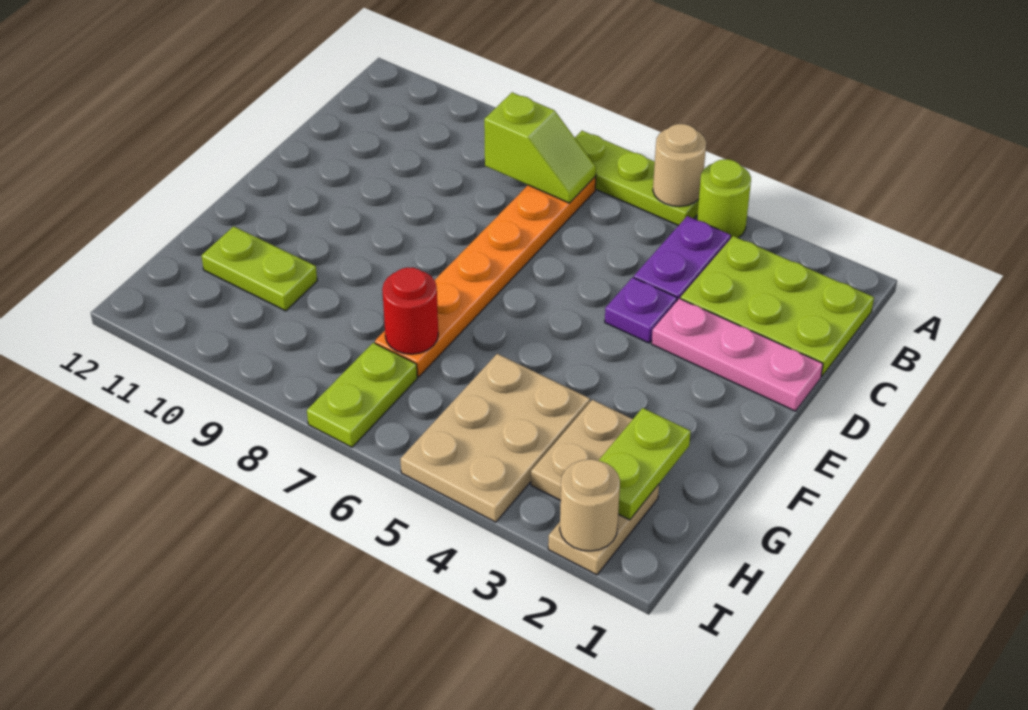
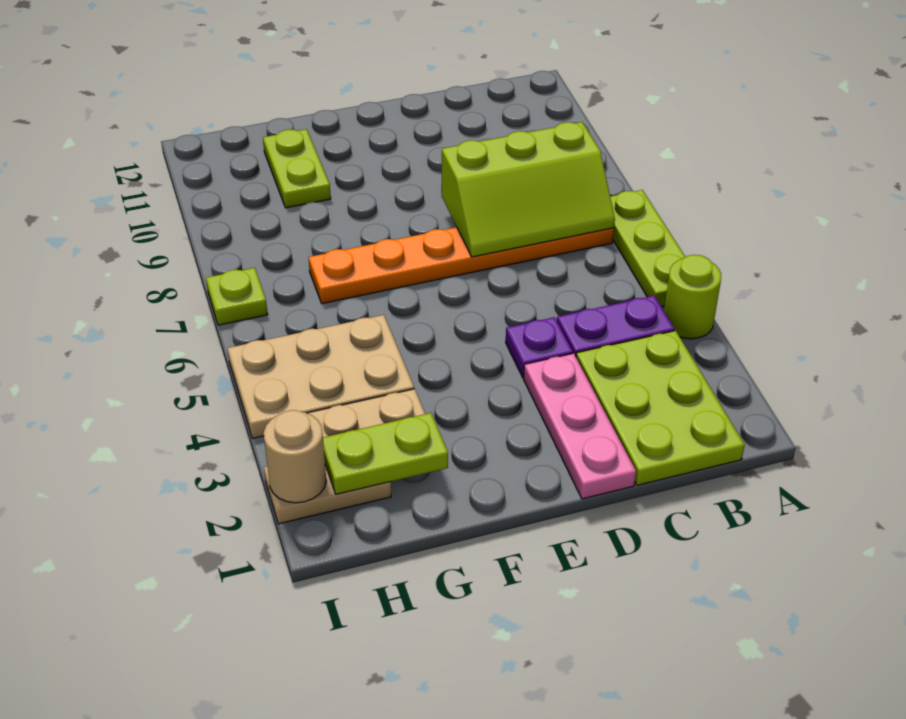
tan 1x1 round brick [653,124,706,206] -> none
lime 1x2 slope [484,93,596,203] -> lime 2x3 slope [442,122,615,257]
red 1x1 round brick [382,267,438,354] -> none
lime 1x2 plate [307,343,417,447] -> lime 1x1 plate [206,268,268,325]

